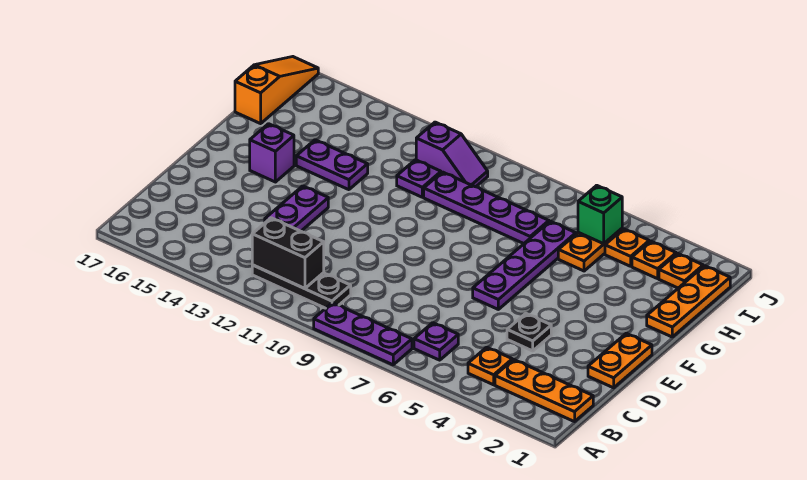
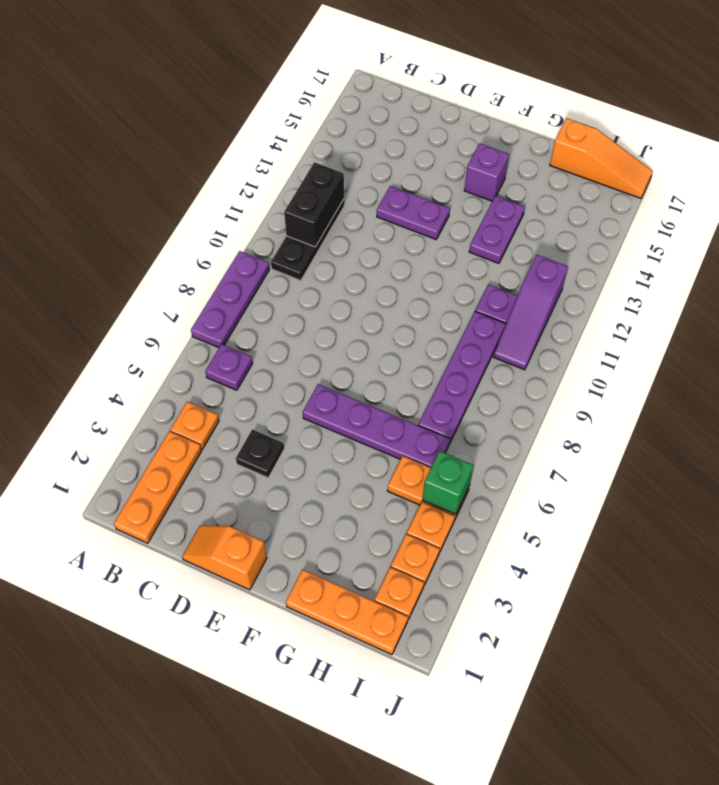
orange 1x2 plate [588,333,652,388] -> orange 1x2 slope [182,525,267,590]
purple 1x2 slope [416,122,488,187] -> purple 1x3 slope [494,255,568,370]

